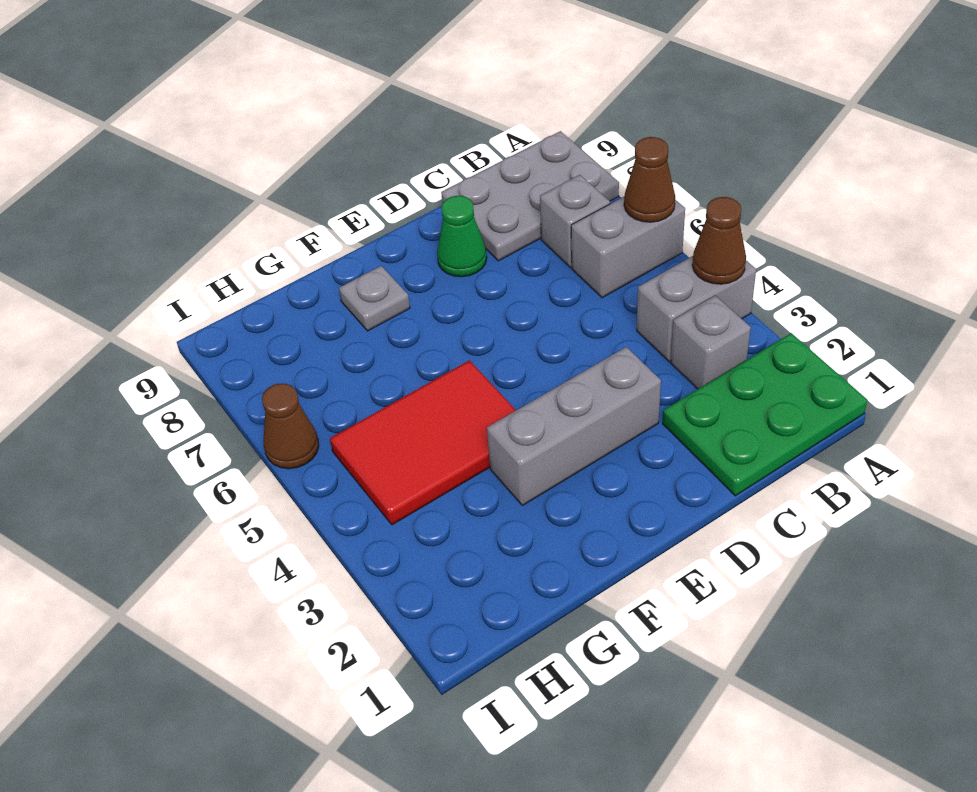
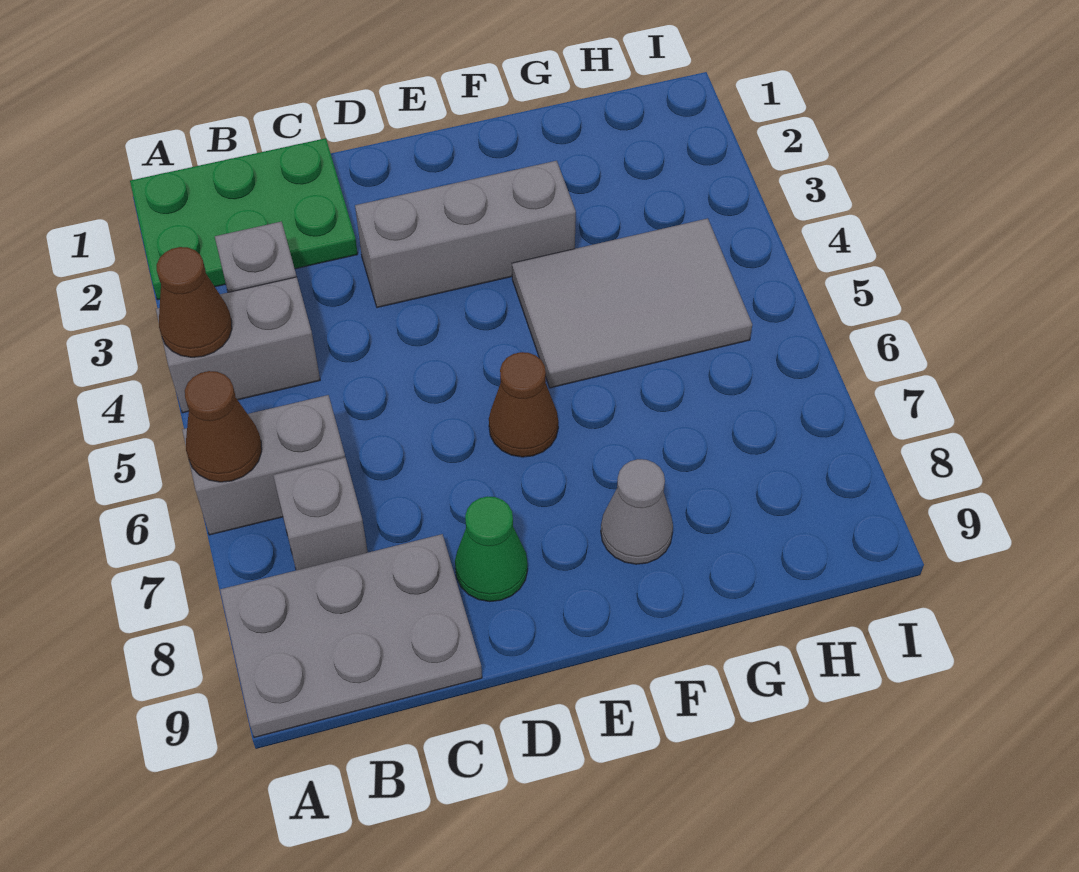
red 2x3 tile [330,360,516,525] -> grey 2x3 tile [512,218,752,388]
grey 1x1 plate [339,266,410,331] -> grey 1x1 cone [601,459,673,564]
brown 1x1 cone [262,383,319,469] -> brown 1x1 cone moved to [489,352,558,457]

